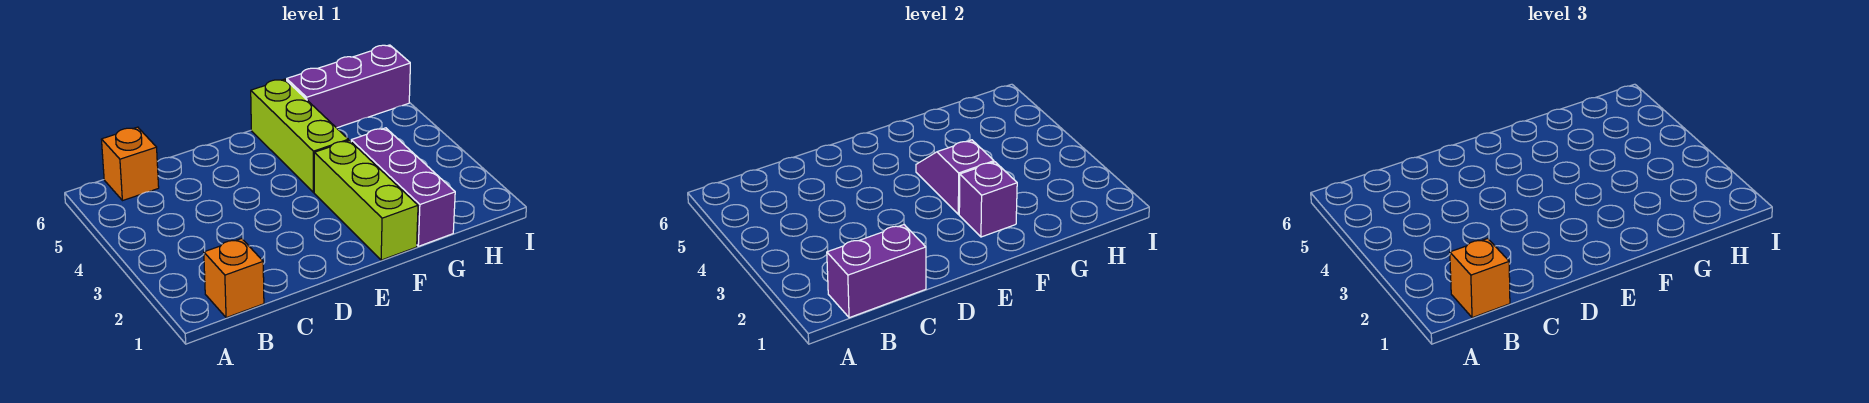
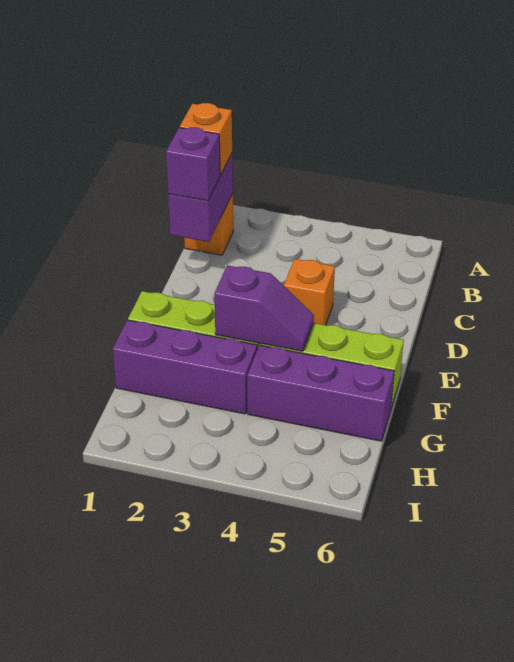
orange 1x1 brick [101,127,159,201] -> orange 1x1 brick moved to [284,259,335,325]
purple 1x1 brick [959,162,1017,237] -> purple 1x1 brick moved to [166,127,220,201]
purple 1x3 brick [287,45,410,128] -> purple 1x3 brick turned to [247,345,394,441]

